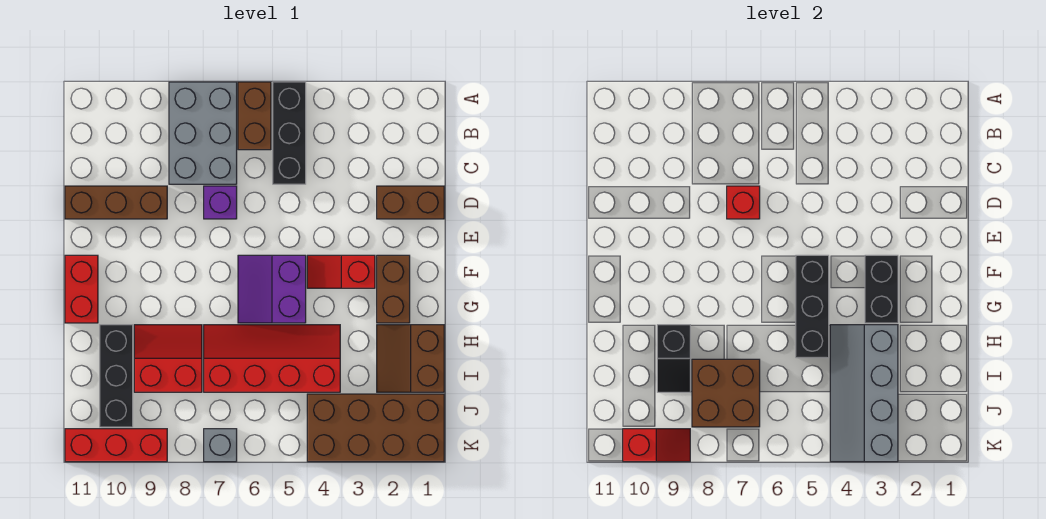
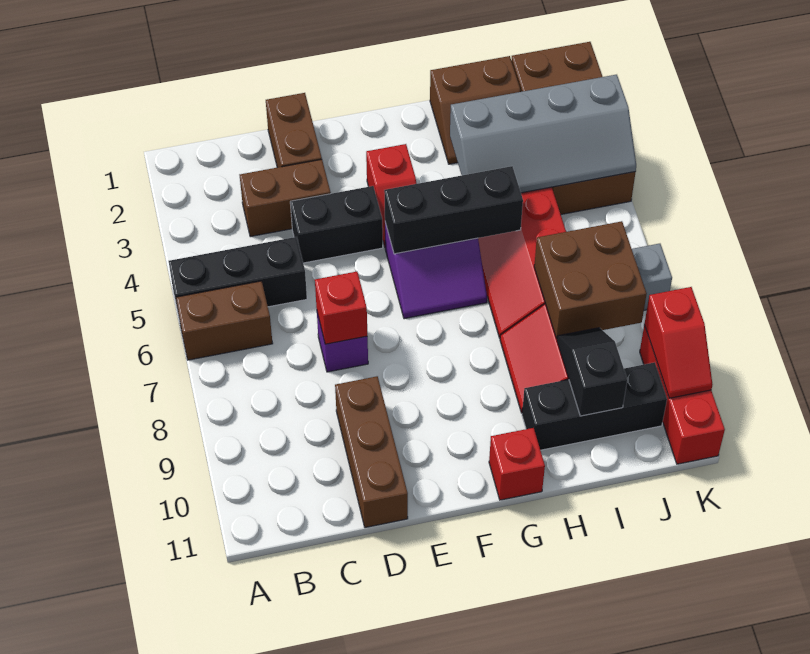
grey 2x3 brick [169,82,237,184] -> none
brown 1x2 brick [377,255,410,323] -> brown 1x2 brick moved to [240,159,331,237]
black 1x2 brick [865,255,898,323] -> black 1x2 brick moved to [290,186,383,263]
red 1x2 brick [65,255,98,323] -> red 1x1 brick [489,428,545,500]
black 1x2 slope [657,325,690,392] -> black 1x2 slope turned to [557,328,627,416]
red 1x2 slope [623,429,690,462] -> red 1x2 slope turned to [644,287,713,398]

